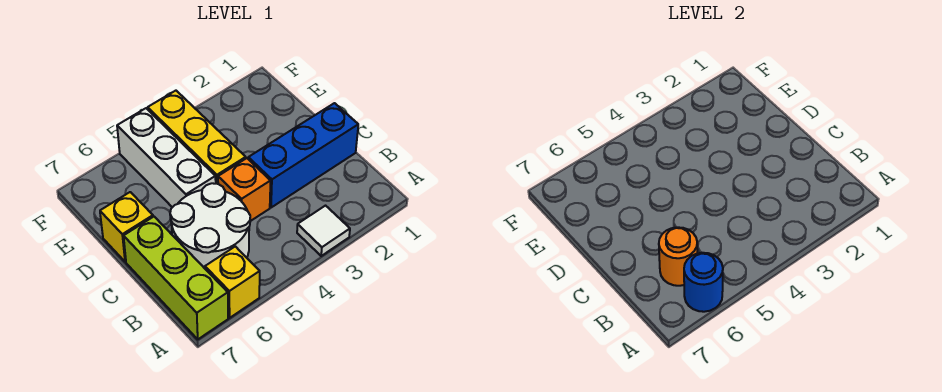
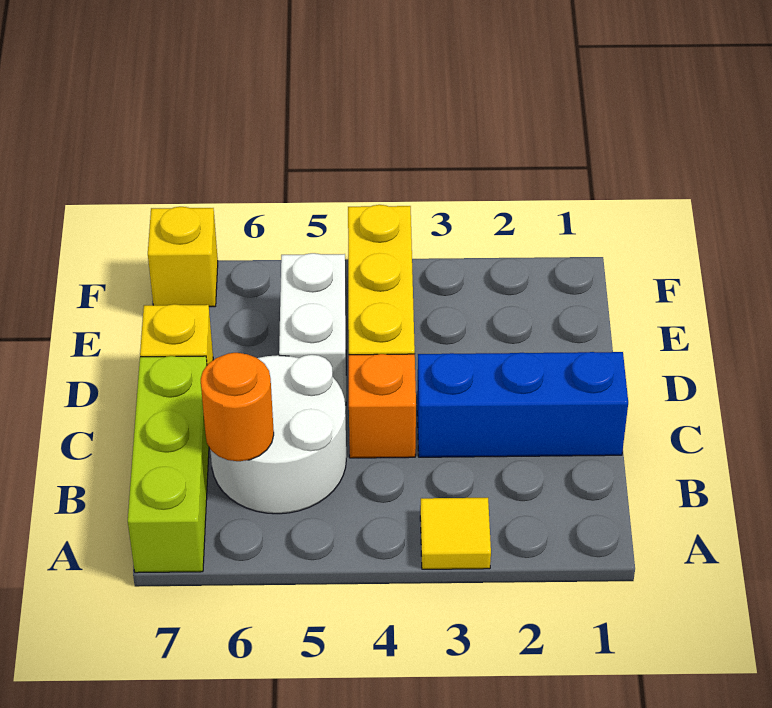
white 1x1 tile [297,206,350,256] -> yellow 1x1 tile [420,498,491,569]
yellow 1x1 brick [205,246,260,318] -> yellow 1x1 brick moved to [148,207,218,307]
blue 1x1 round brick [684,253,723,312] -> none
white 1x3 brick [117,108,216,207] -> white 1x2 brick [279,253,346,405]

